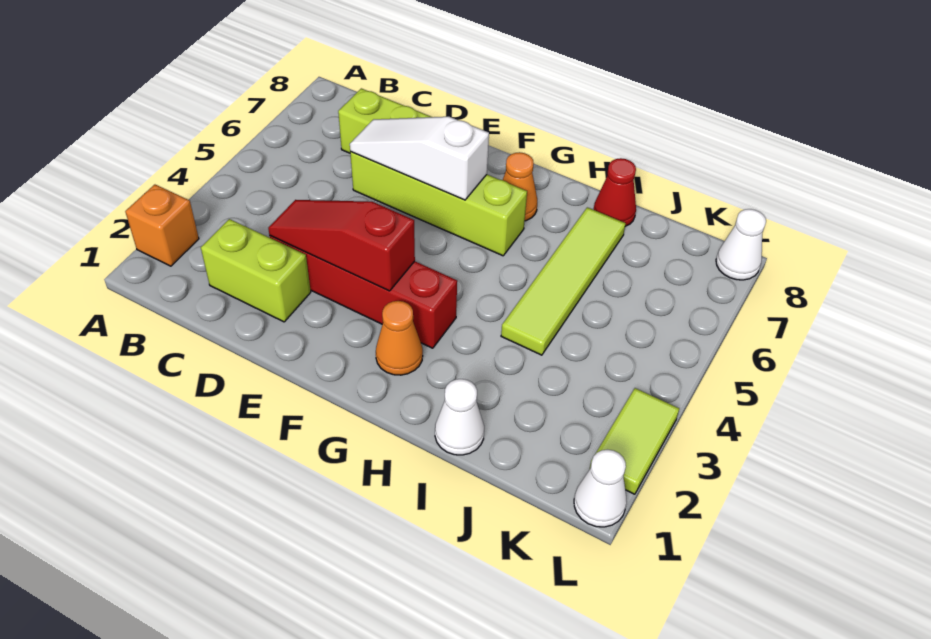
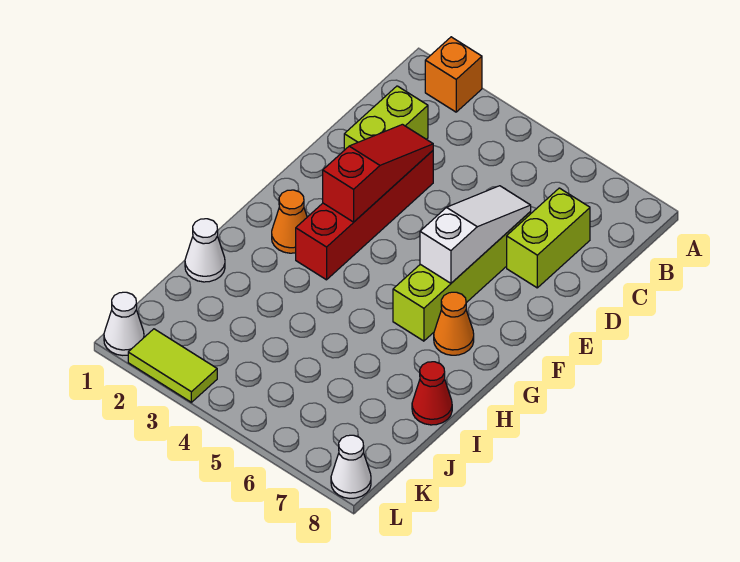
lime 1x4 tile [501,207,626,355] -> none

